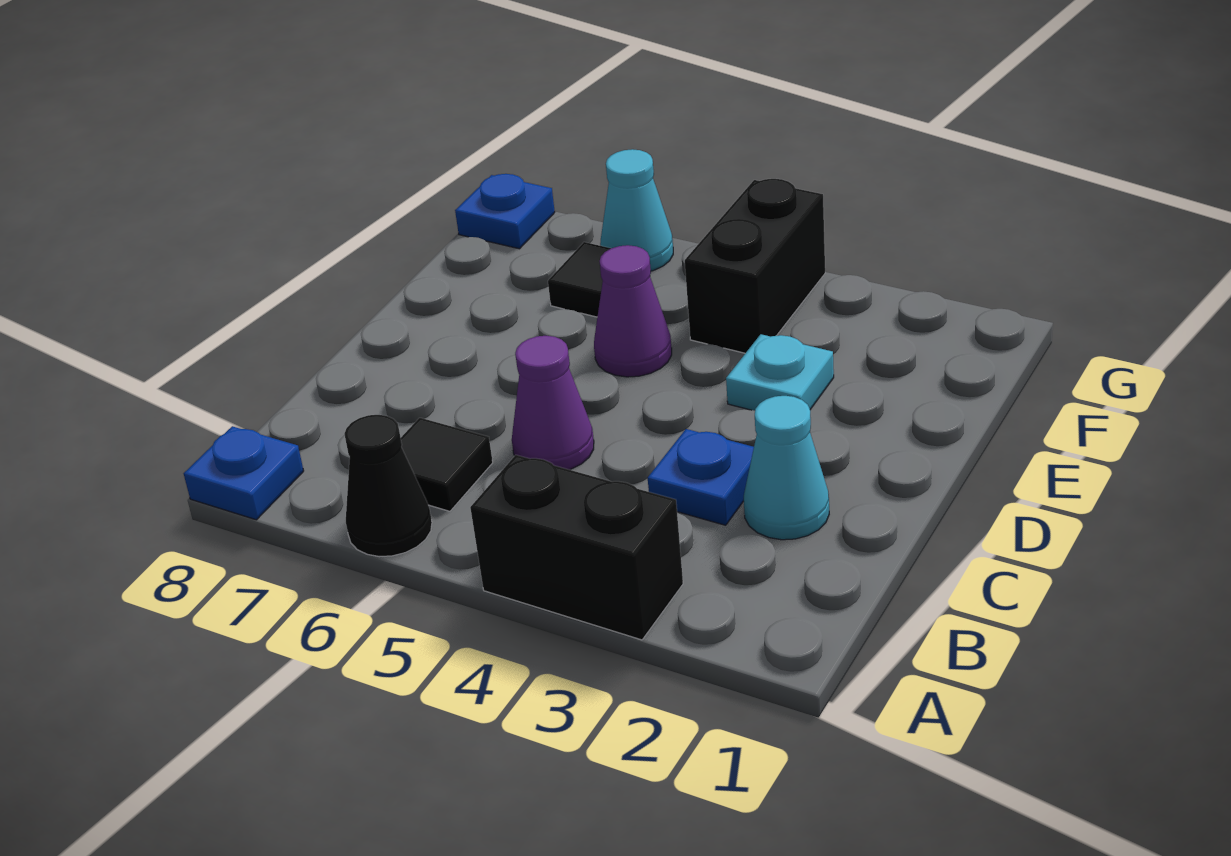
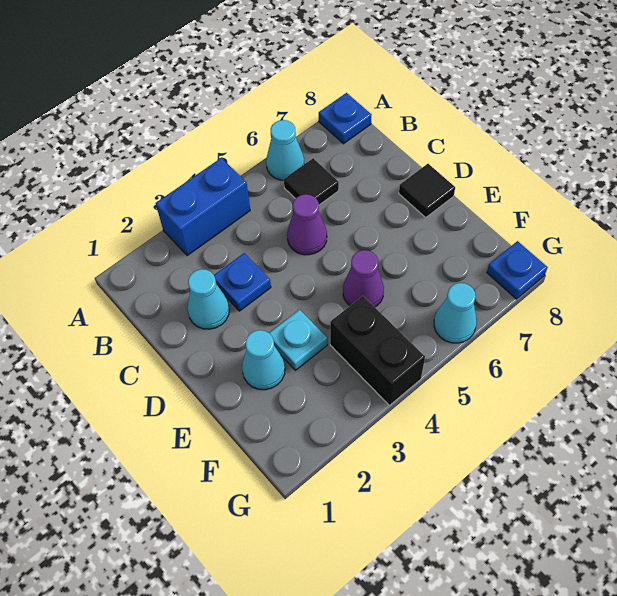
black 1x2 brick [470,455,683,640] -> blue 1x2 brick [156,158,250,256]
black 1x1 cone [344,415,432,557] -> cyan 1x1 cone [266,120,304,180]
none -> cyan 1x1 cone [242,330,285,390]
black 1x1 tile [548,242,651,317] -> black 1x1 tile moved to [399,164,455,218]

